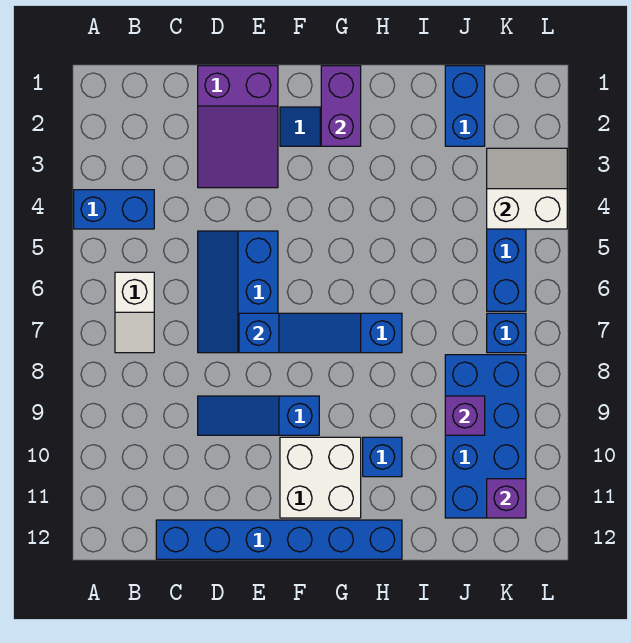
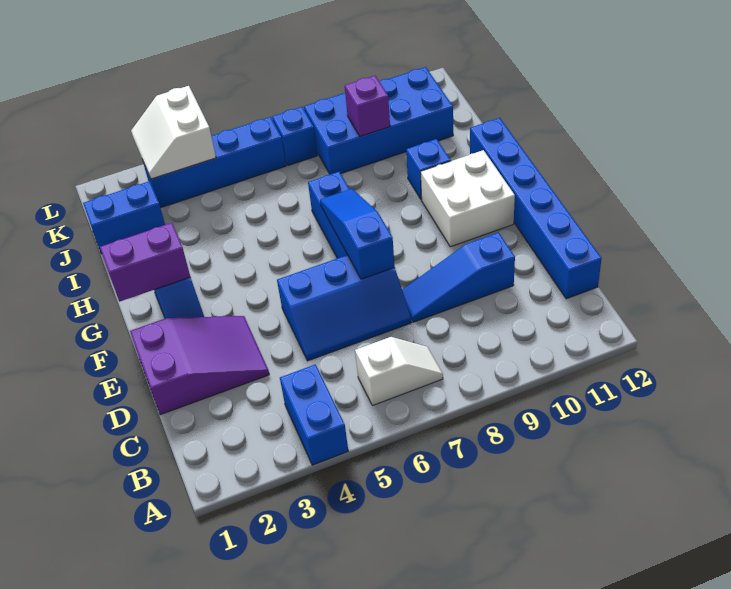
blue 1x3 slope [198,396,319,435] -> blue 1x3 slope turned to [402,233,515,322]
purple 1x1 brick [487,479,526,518] -> none

